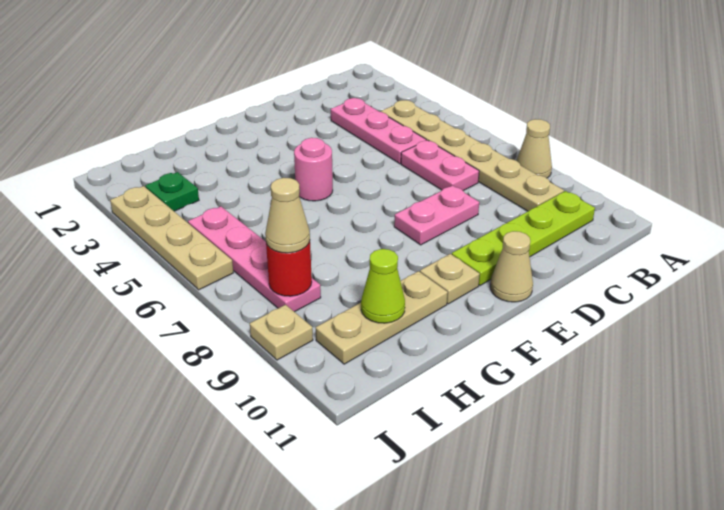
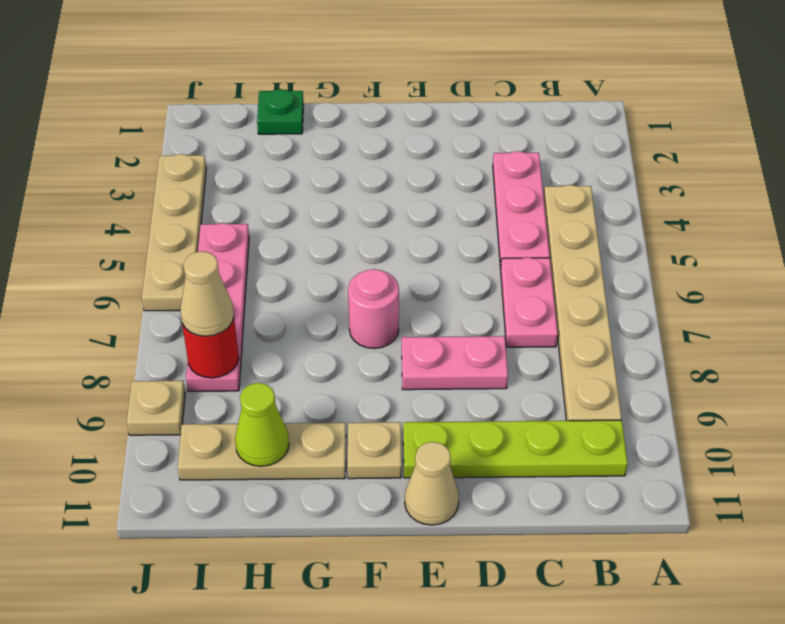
tan 1x1 cone [516,119,552,178] -> none
pink 1x1 round brick [294,138,333,201] -> pink 1x1 round brick moved to [348,269,399,348]
green 1x1 plate [145,172,199,211] -> green 1x1 plate moved to [257,89,304,134]

